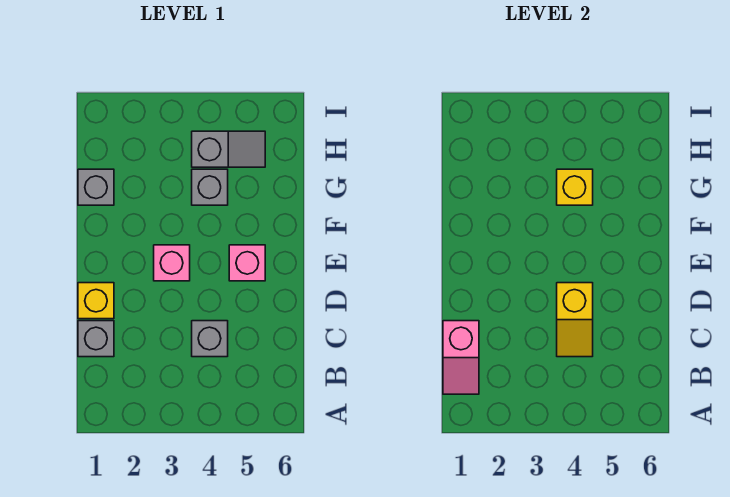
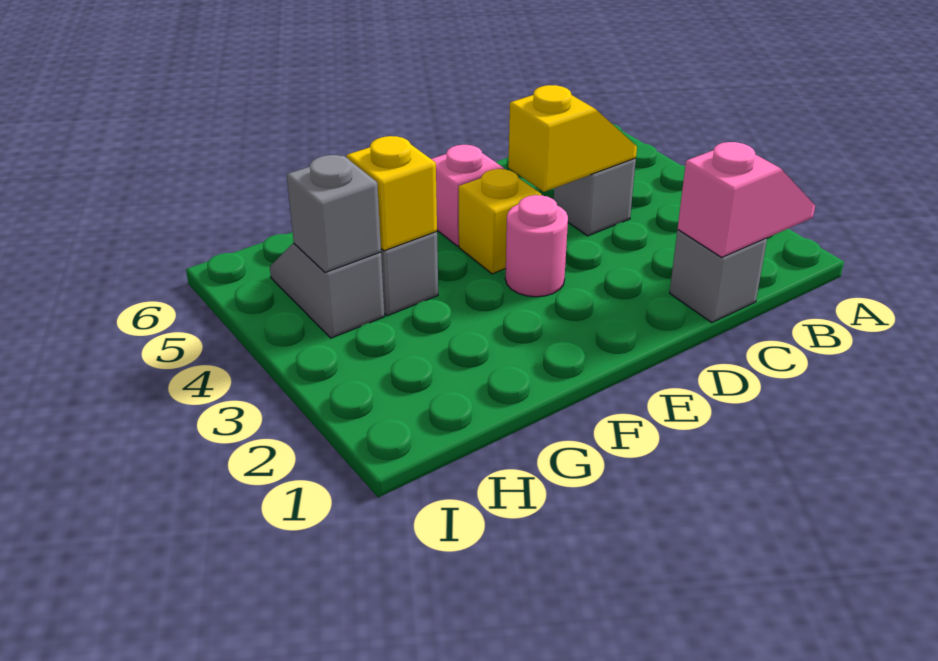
yellow 1x1 brick [78,283,114,319] -> yellow 1x1 brick moved to [459,169,541,274]
pink 1x1 brick [154,245,190,281] -> pink 1x1 round brick [505,195,568,297]
grey 1x1 brick [78,169,114,205] -> grey 1x1 brick moved to [287,155,381,272]

